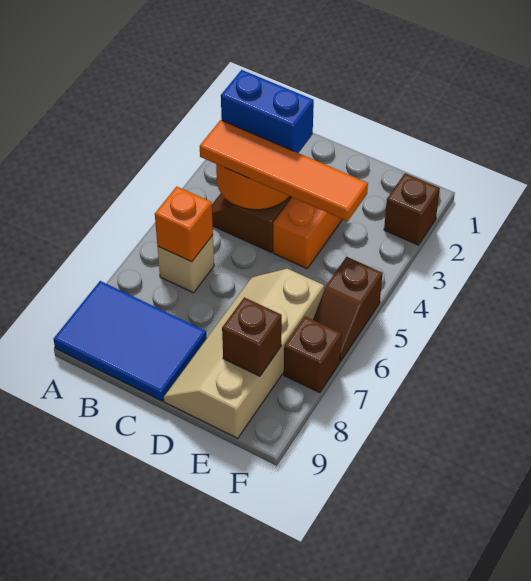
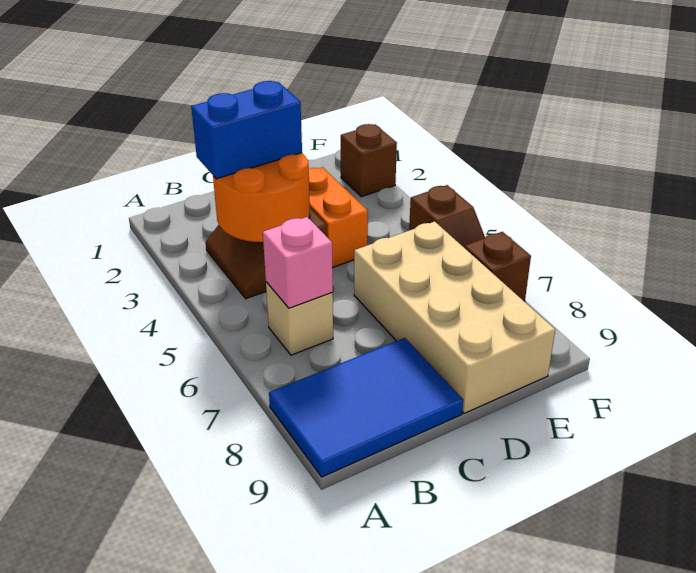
orange 1x4 tile [200,120,368,221] -> none
orange 1x1 brick [155,187,213,262] -> pink 1x1 brick [263,217,333,308]
tan 2x4 slope [164,269,324,438] -> tan 2x4 brick [354,222,555,413]
brown 1x1 brick [222,297,282,376] -> none

